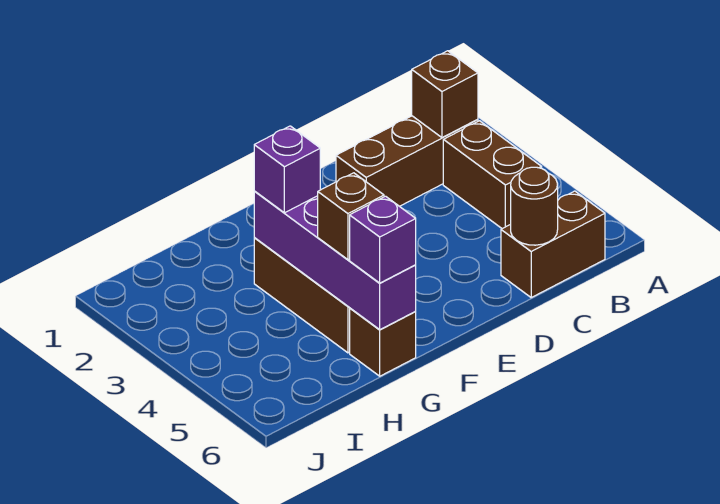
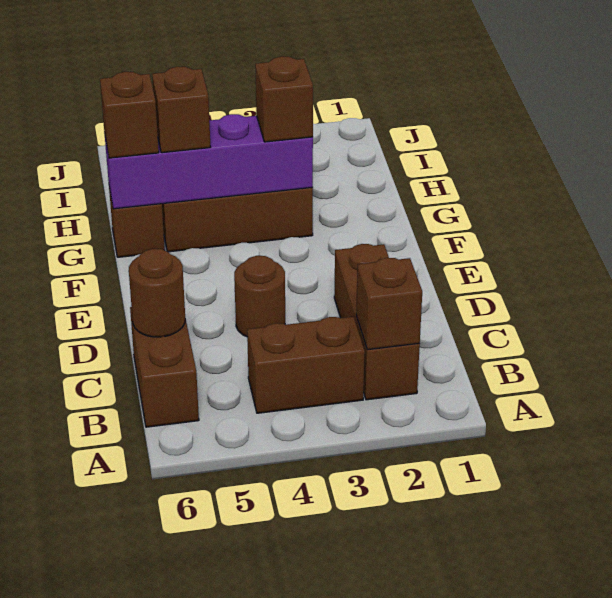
none -> brown 1x1 round brick [234,256,285,337]
purple 1x1 brick [254,126,320,213] -> brown 1x1 brick [255,56,313,142]
purple 1x1 brick [350,196,416,283] -> brown 1x1 brick [100,72,159,158]

